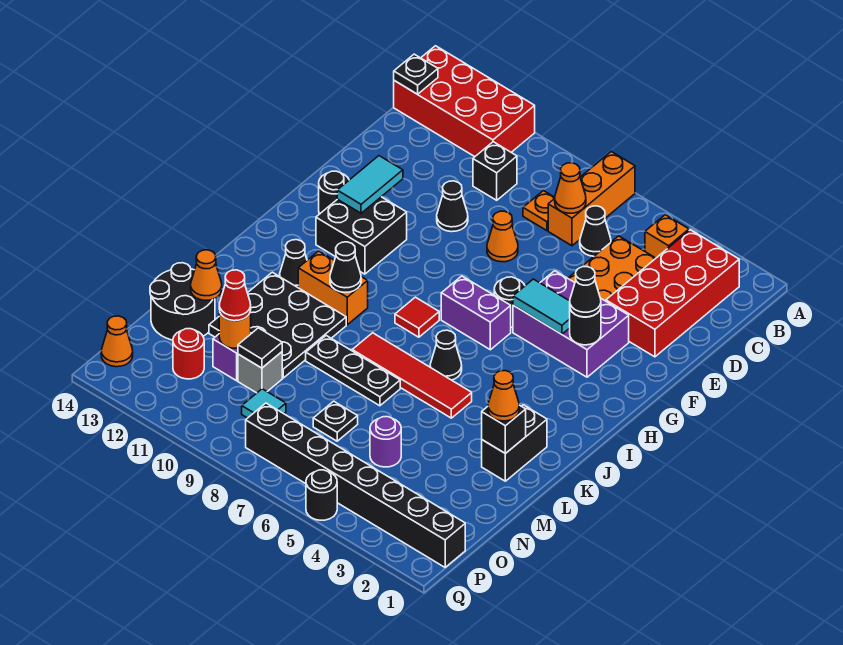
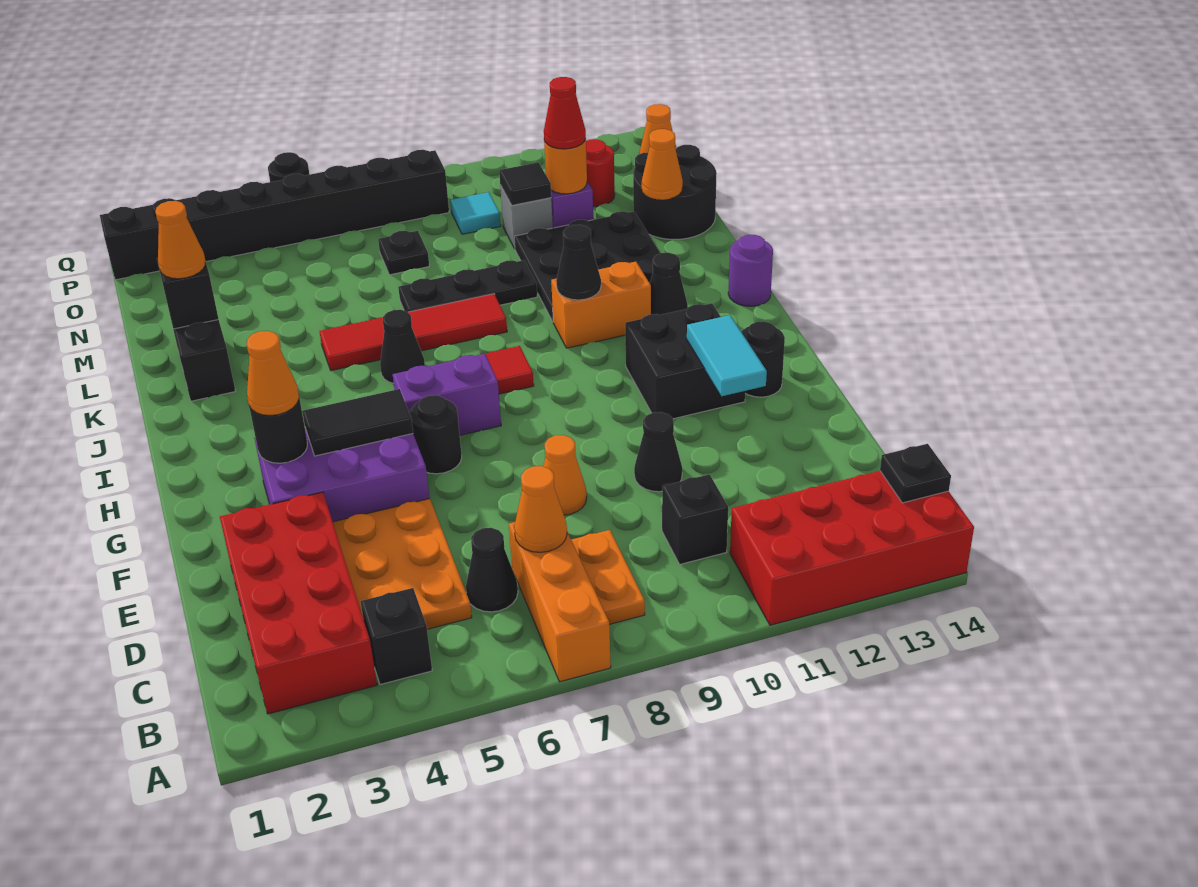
orange 1x1 brick [645,215,689,258] -> black 1x1 brick [361,588,432,685]
orange 1x1 plate [523,191,555,231] -> orange 1x2 plate [571,530,645,624]
black 1x1 cone [570,267,601,317] -> orange 1x1 cone [247,331,299,416]
cyan 1x2 tile [513,279,570,334] -> black 1x2 tile [302,389,413,456]
purple 1x1 round brick [370,417,401,467] -> purple 1x1 round brick moved to [728,235,773,306]

